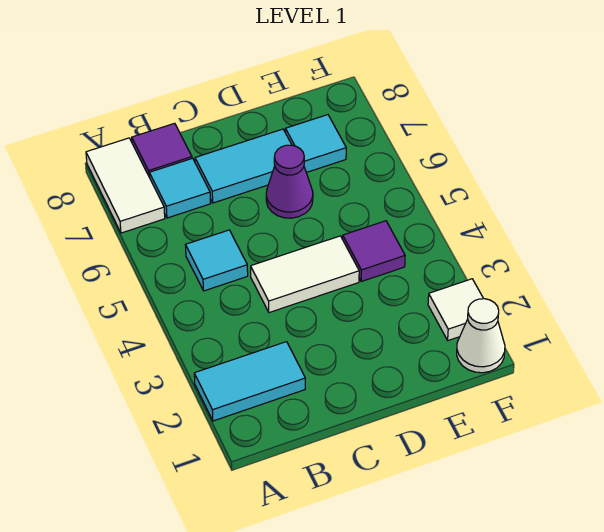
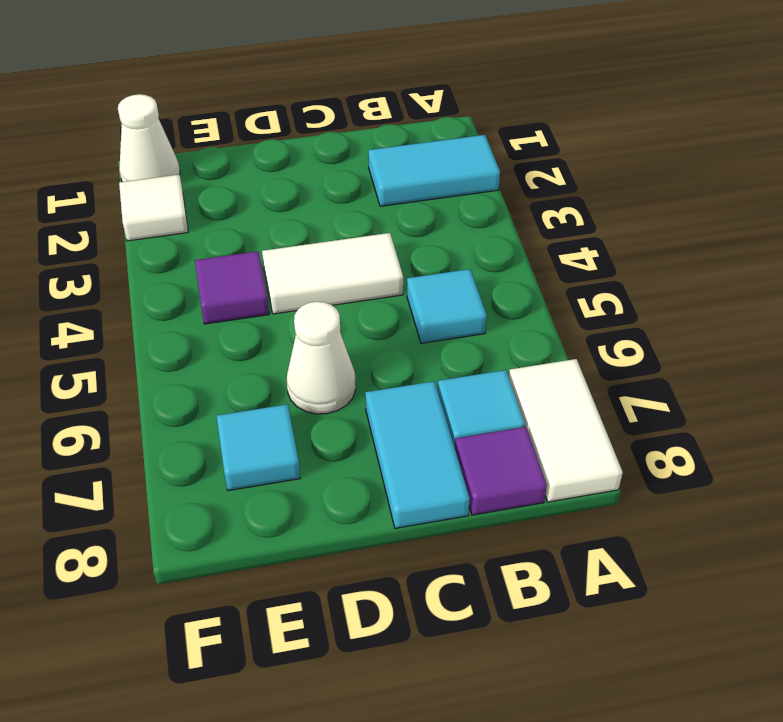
cyan 1x2 tile [195,129,292,203] -> cyan 1x2 tile turned to [365,381,470,528]
purple 1x1 cone [266,145,313,218] -> white 1x1 cone [287,302,356,414]

